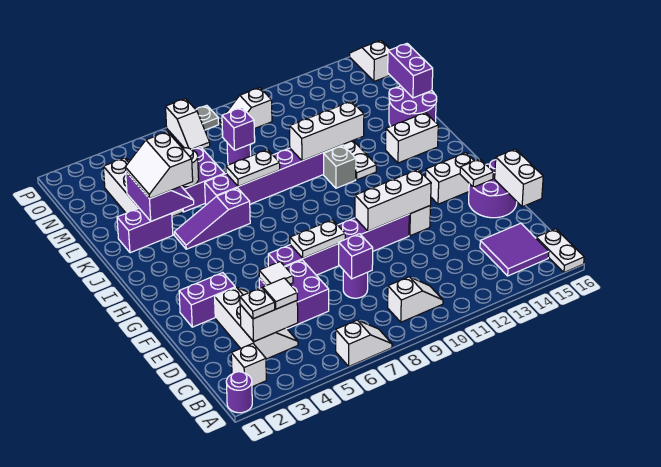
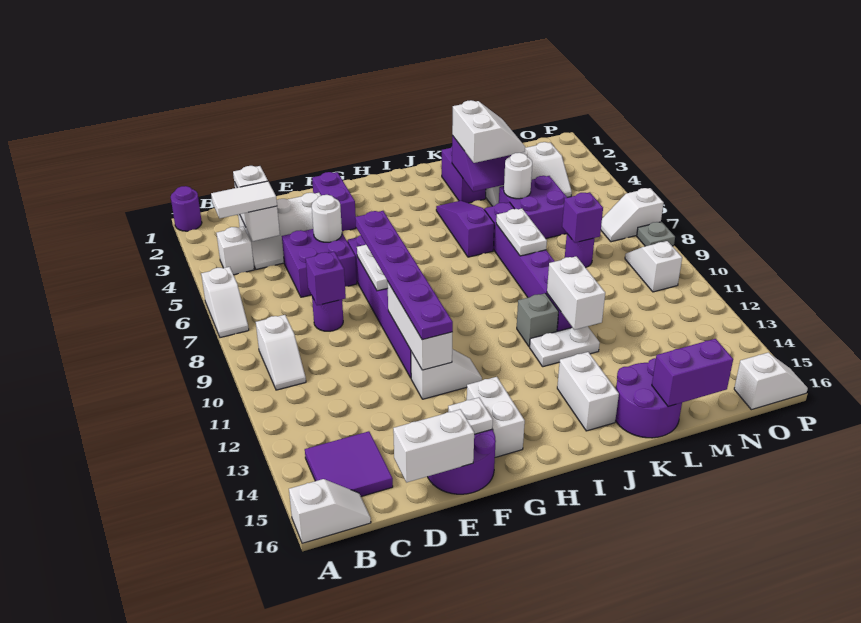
white 1x2 plate [536,229,584,272] -> white 1x2 slope [289,479,371,543]
white 1x1 brick [231,344,266,387] -> white 1x1 brick moved to [216,227,254,275]
white 1x1 tile [263,278,297,309] -> white 1x2 tile [211,181,277,218]
white 1x1 tile [259,262,293,285] -> white 1x1 round brick [312,195,342,242]
none -> purple 1x6 plate [355,211,453,340]
white 2x2 slope [125,132,193,199] -> white 2x2 slope turned to [452,100,525,163]
white 1x3 brick [290,101,364,161] -> white 1x2 brick [547,256,605,330]

